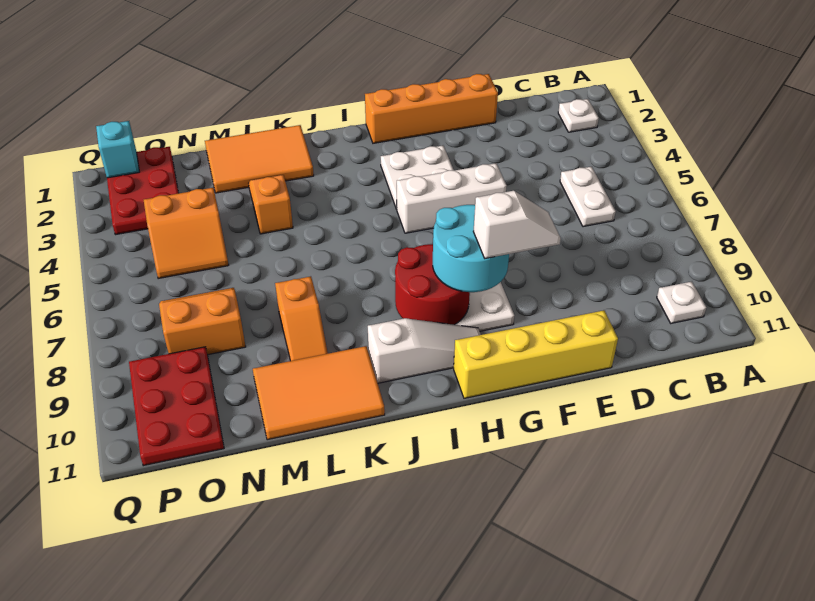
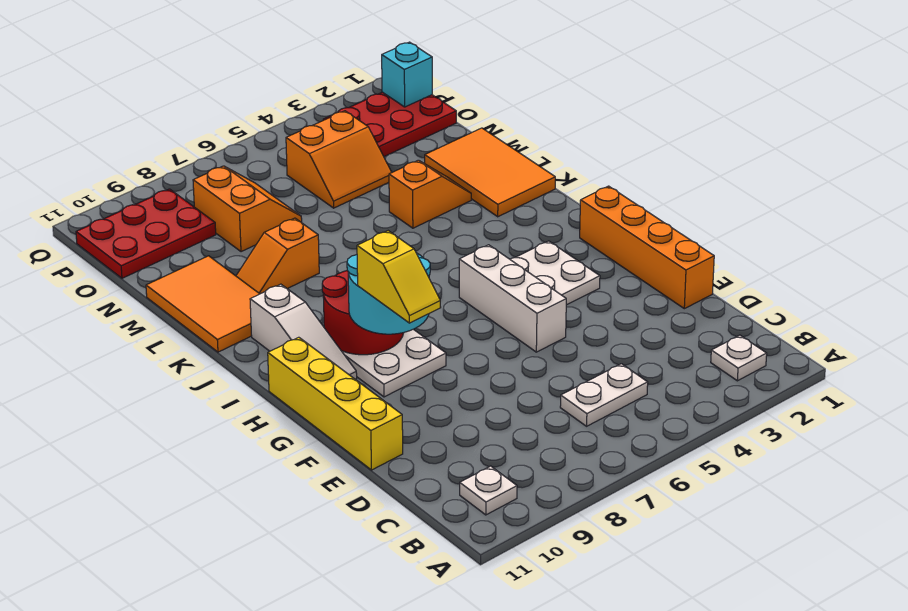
white 1x2 slope [473,191,561,259] -> yellow 1x2 slope [357,231,441,323]
orange 2x2 slope [144,188,229,279] -> orange 2x2 slope turned to [286,111,392,208]

